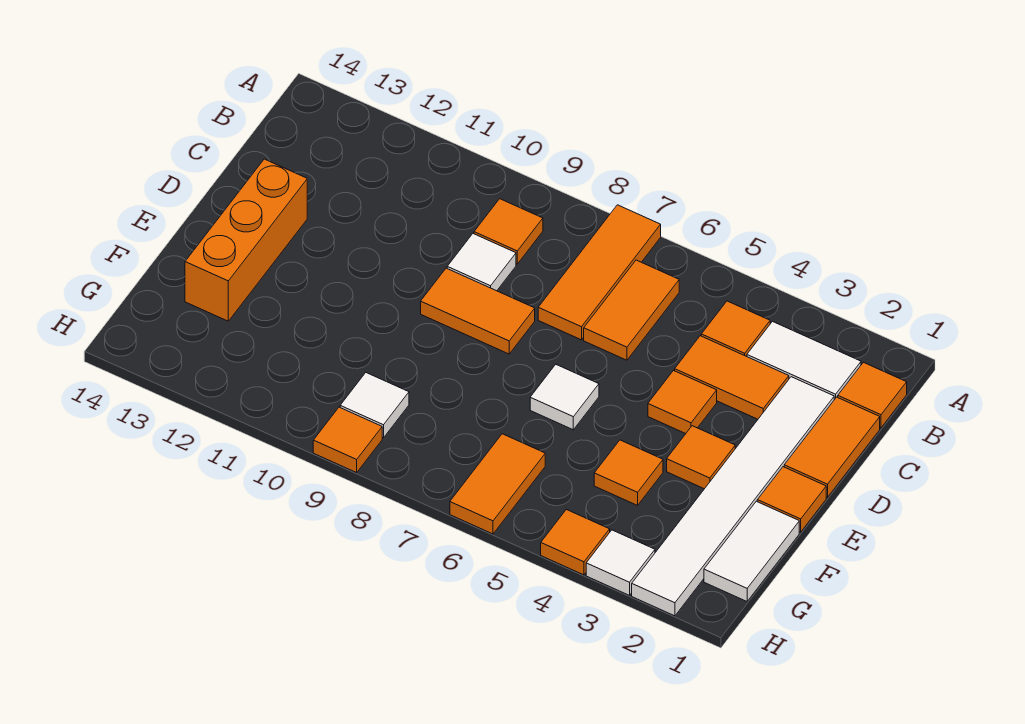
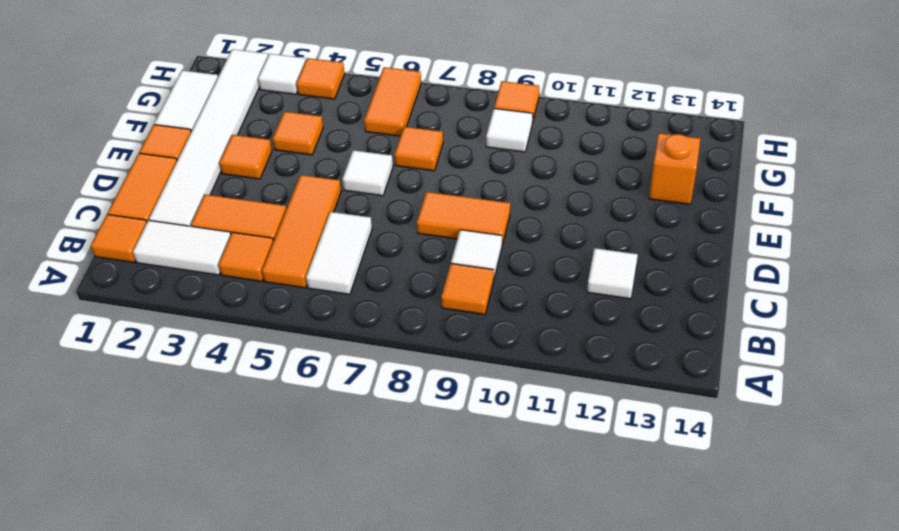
orange 1x3 tile [538,205,661,340] -> orange 1x3 tile moved to [262,175,341,288]
orange 1x2 tile [584,260,679,360] -> white 1x2 tile [306,212,372,294]
none -> white 1x1 tile [587,248,638,299]
orange 1x1 tile [648,371,717,434] -> orange 1x1 tile moved to [394,127,443,171]
orange 1x3 brick [185,159,307,321] -> orange 1x1 brick [649,133,700,204]

